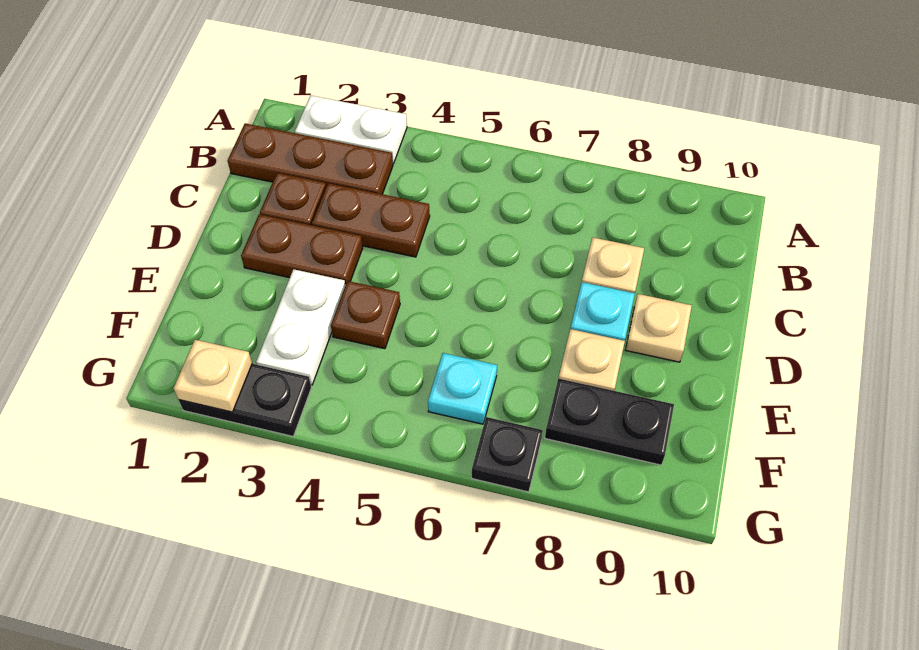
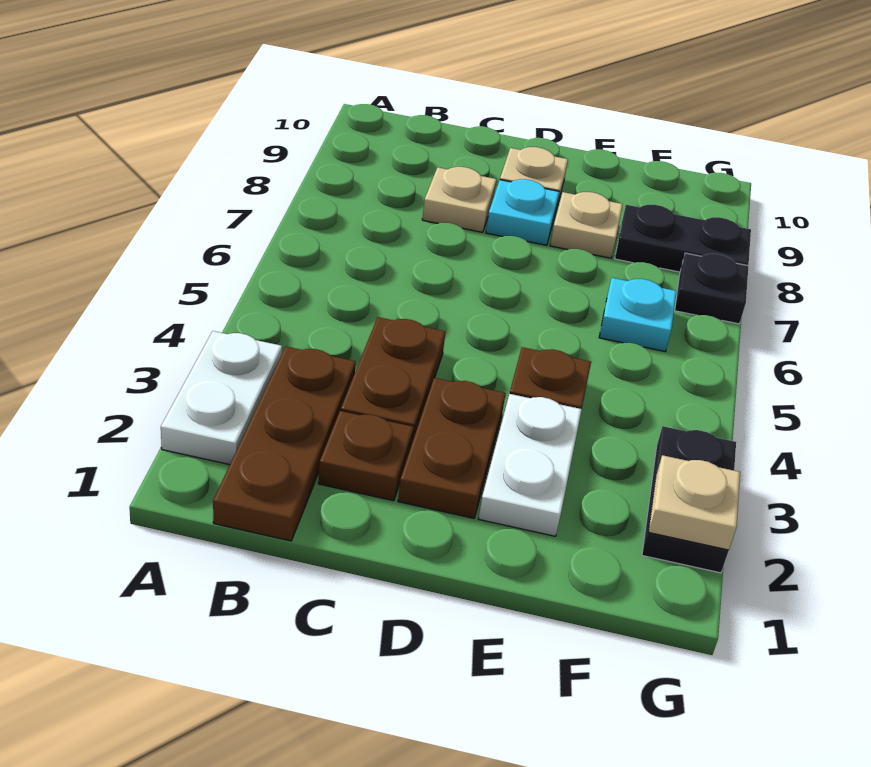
white 1x2 plate [256,269,345,385] -> white 1x2 plate turned to [479,394,582,536]
black 1x2 plate [545,378,674,465] -> black 1x2 plate turned to [615,205,751,272]

